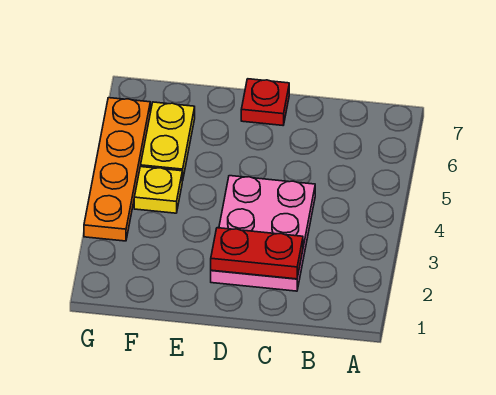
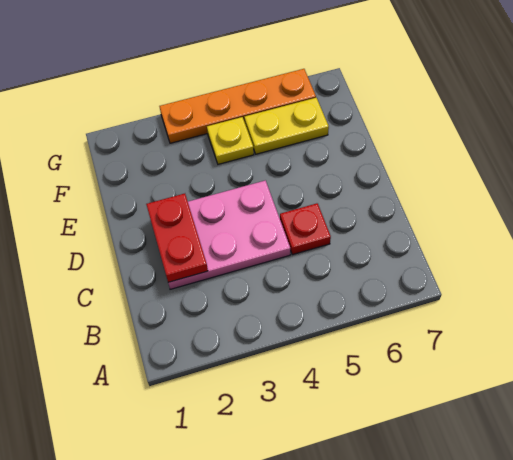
red 1x1 plate [241,79,289,125] -> red 1x1 plate moved to [280,203,331,255]

